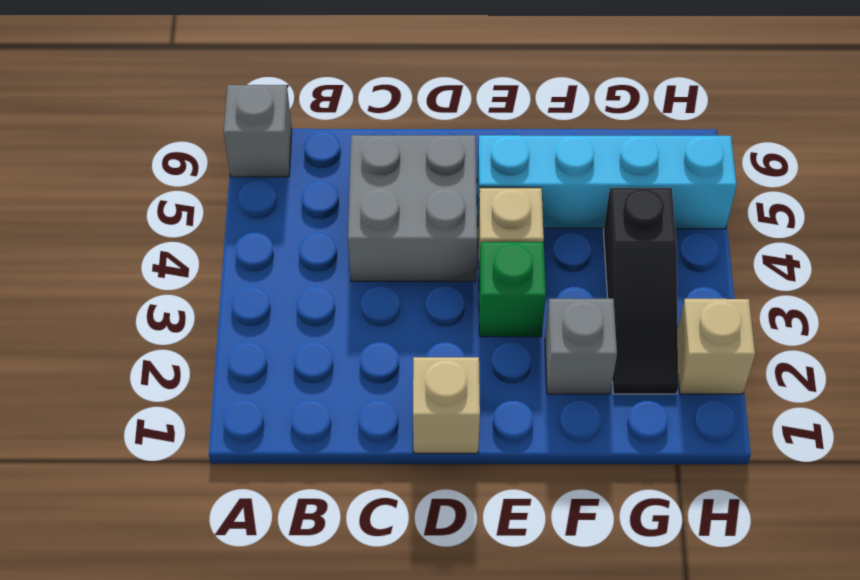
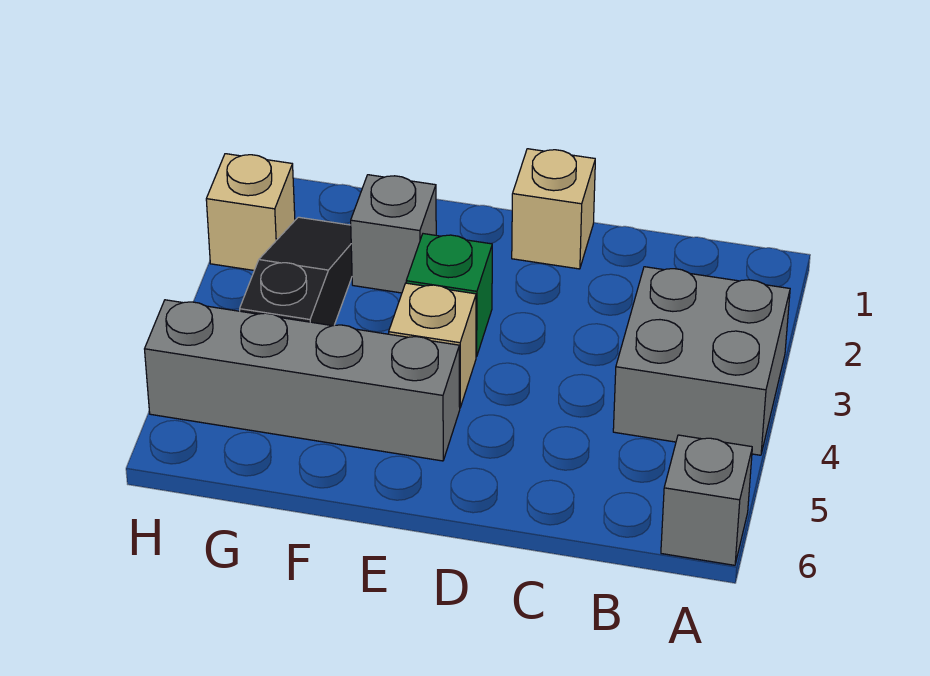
grey 2x2 brick [348,135,477,281] -> grey 2x2 brick moved to [613,267,790,455]
cyan 1x4 brick [477,135,737,229] -> grey 1x4 brick [145,300,460,461]

